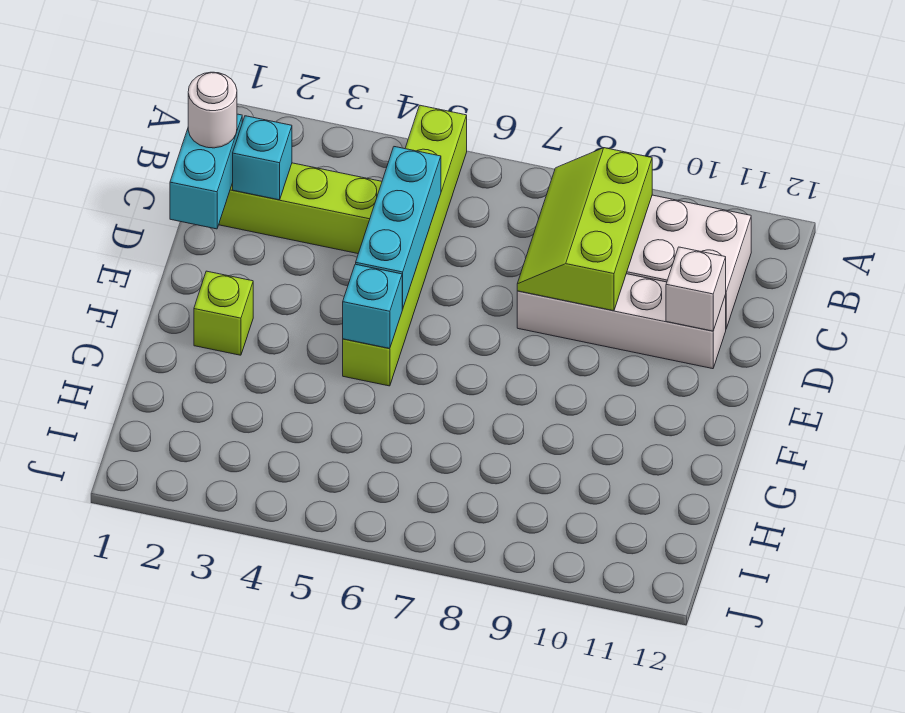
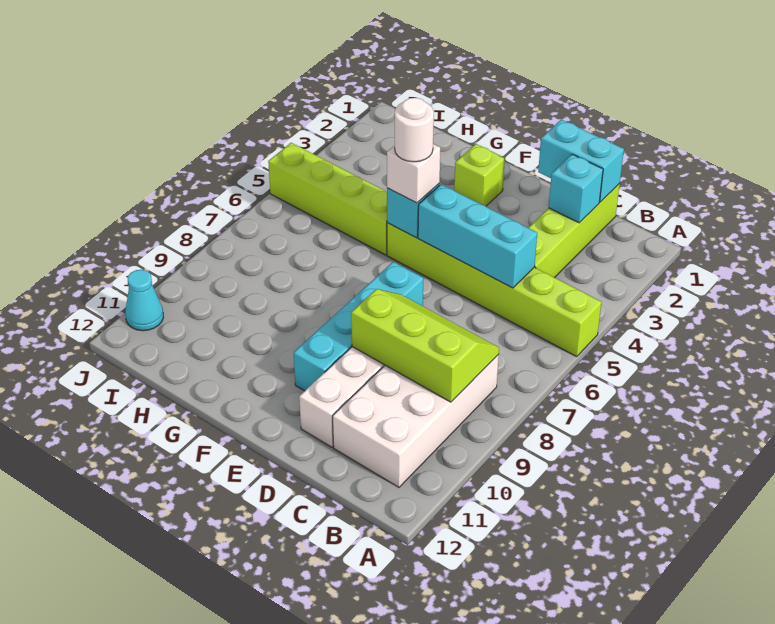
white 1x1 round brick [188,72,237,148] -> white 1x1 round brick moved to [395,98,434,162]
white 1x1 brick [666,247,726,331] -> white 1x1 brick moved to [387,144,440,203]
none -> cyan 1x4 brick [294,262,423,391]
none -> lime 1x4 brick [268,143,387,255]
none -> cyan 1x1 cone [125,270,163,331]

